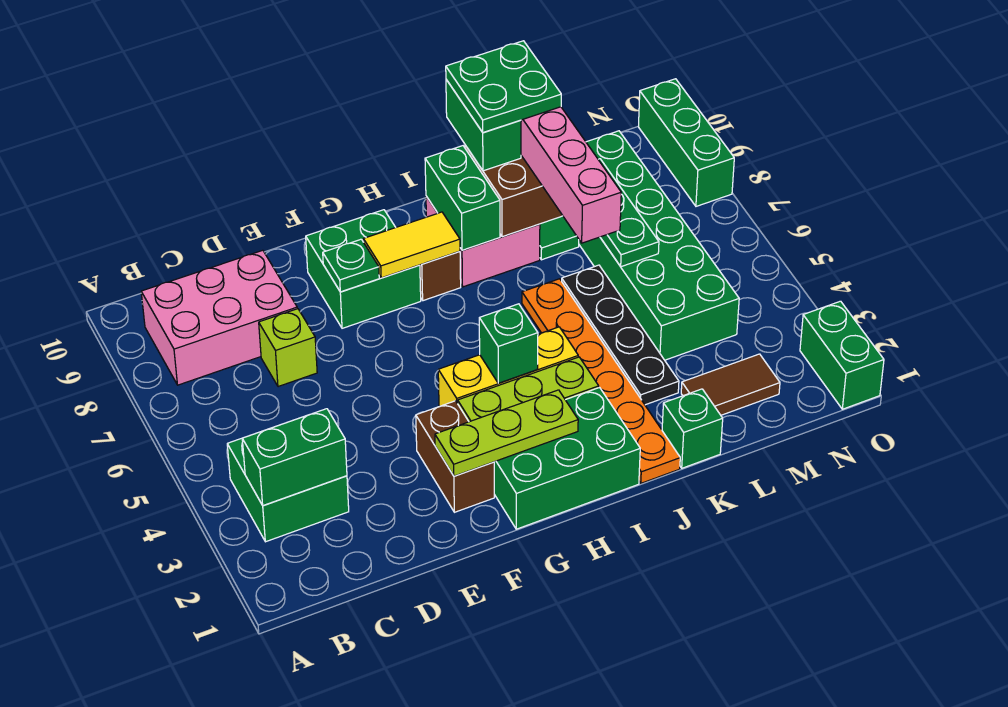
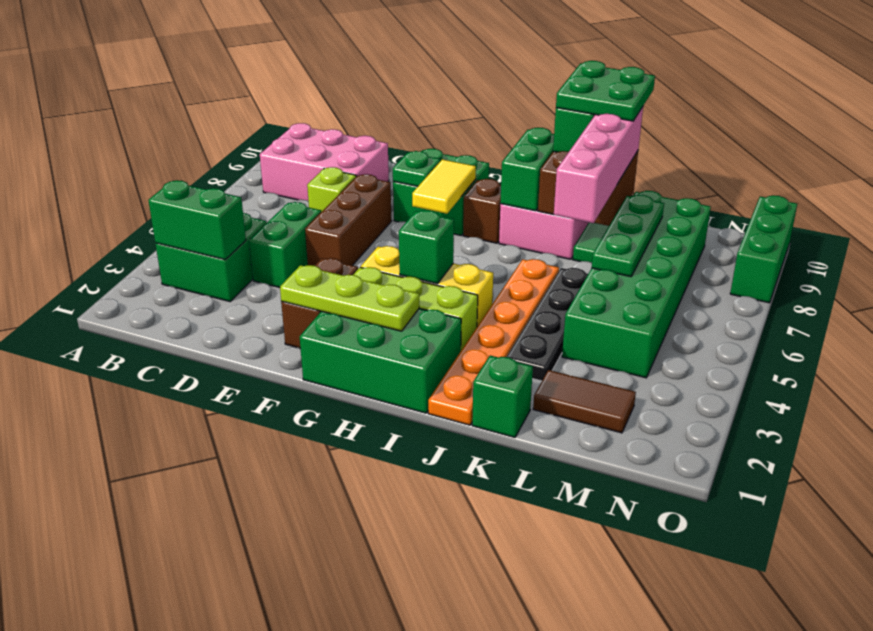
none -> brown 1x3 brick [305,174,392,266]
yellow 1x2 tile [363,212,460,278] -> yellow 1x2 tile turned to [412,159,476,214]
green 1x2 brick [800,301,884,409] -> green 1x2 brick moved to [249,202,321,287]

